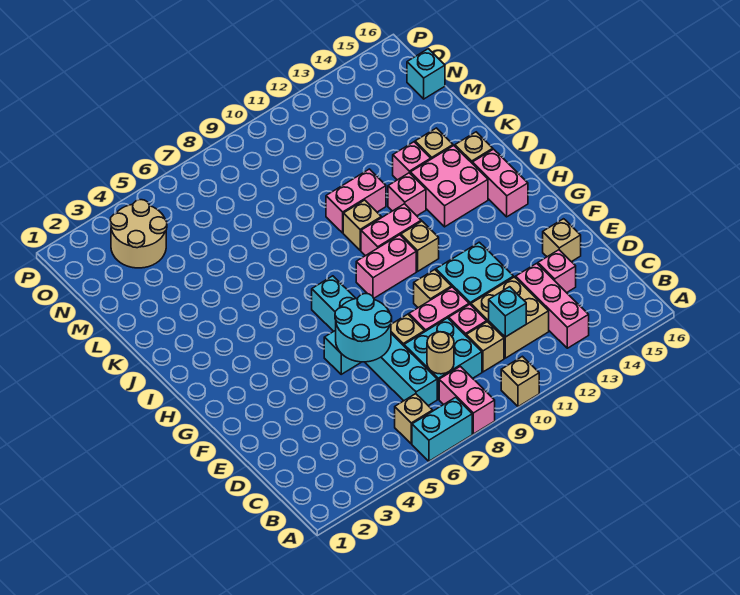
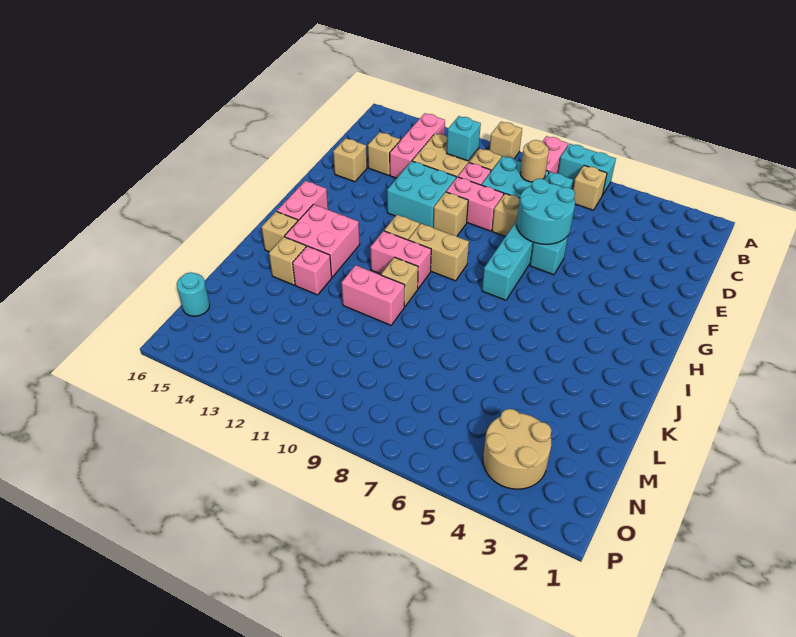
pink 1x1 brick [538,250,576,293] -> tan 1x1 brick [368,132,400,175]
pink 1x2 brick [356,235,416,298] -> tan 1x2 brick [408,224,469,281]
pink 1x1 brick [388,173,426,216] -> none
cyan 1x1 brick [407,49,445,99] -> cyan 1x1 round brick [177,272,210,316]

